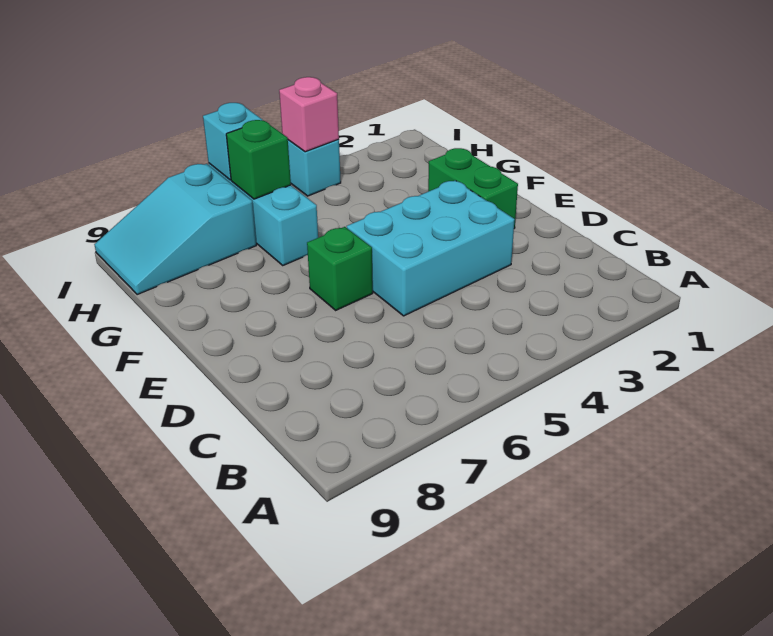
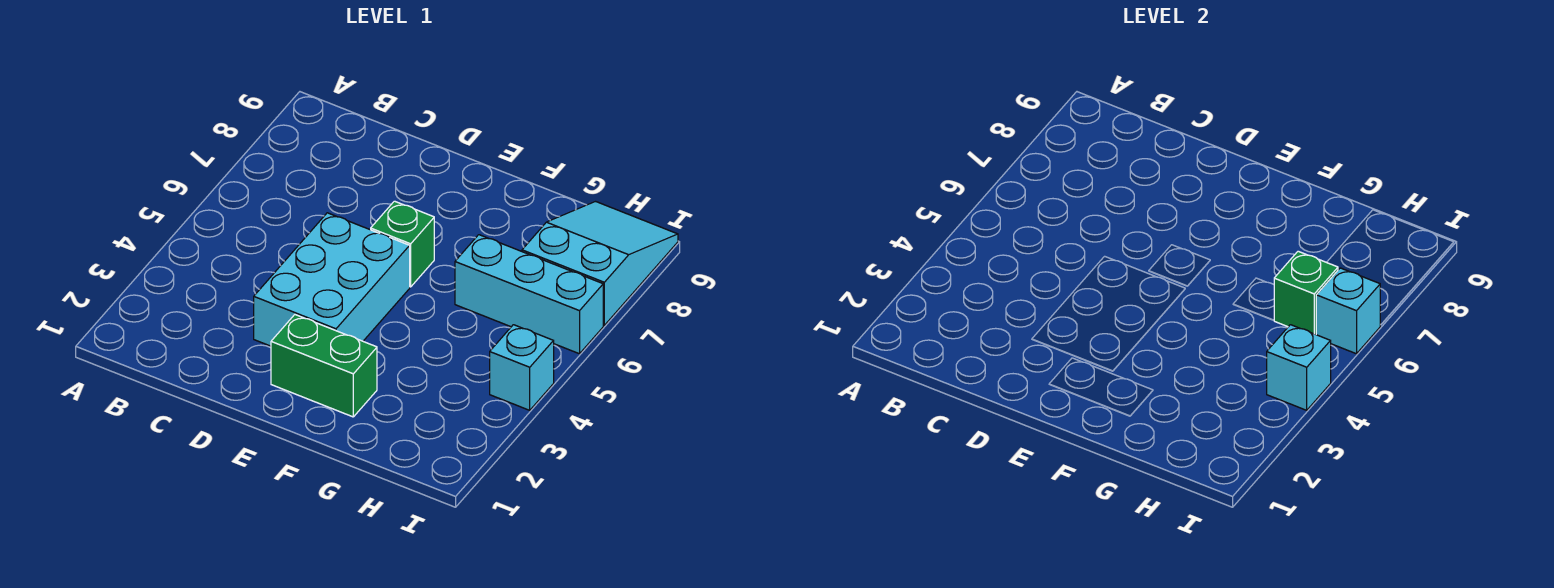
pink 1x1 brick [279,77,339,152] -> cyan 1x1 brick [1267,325,1331,410]

